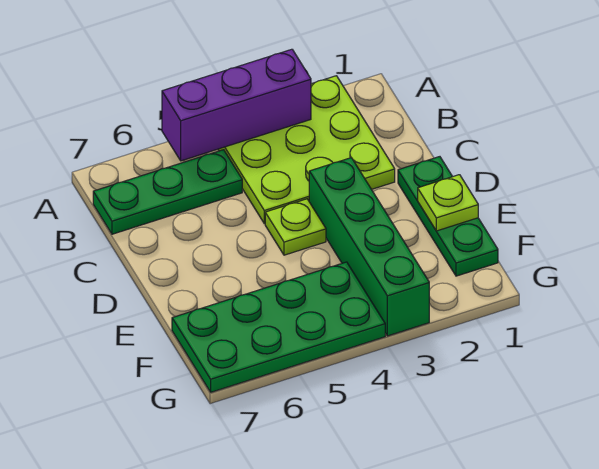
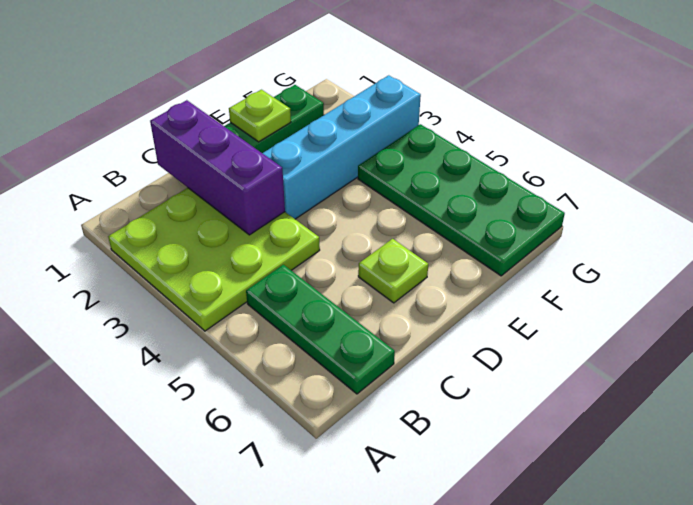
purple 1x3 brick [162,49,311,161] -> purple 1x3 brick moved to [150,100,285,235]
green 1x4 brick [309,158,429,336] -> cyan 1x4 brick [263,75,421,219]
lime 1x1 plate [265,199,326,255] -> lime 1x1 plate moved to [358,239,428,303]

